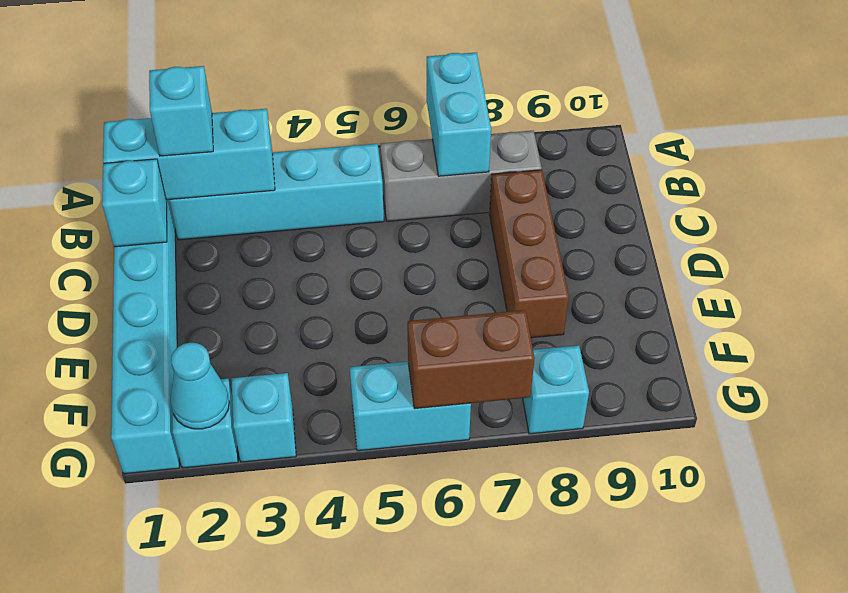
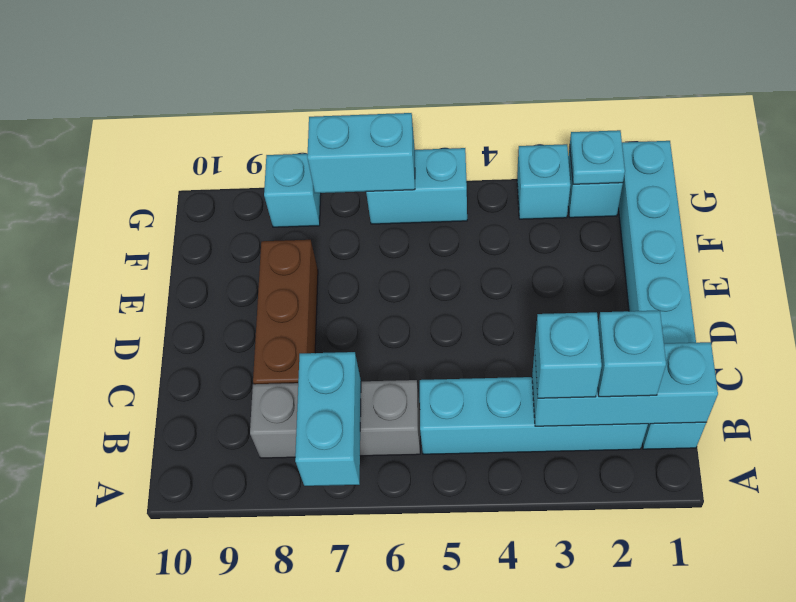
cyan 1x1 brick [102,159,167,247] -> cyan 1x1 brick moved to [535,312,602,398]
cyan 1x1 cone [171,343,229,429] -> cyan 1x1 plate [570,130,625,184]
brown 1x2 brick [408,310,535,409] -> cyan 1x2 brick [307,113,415,193]

